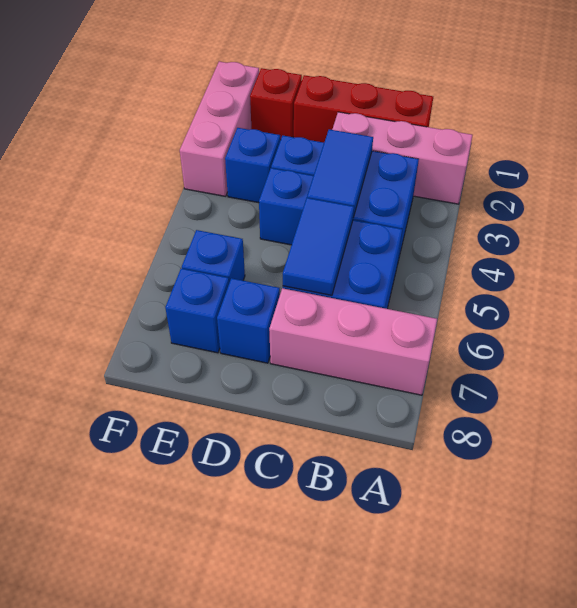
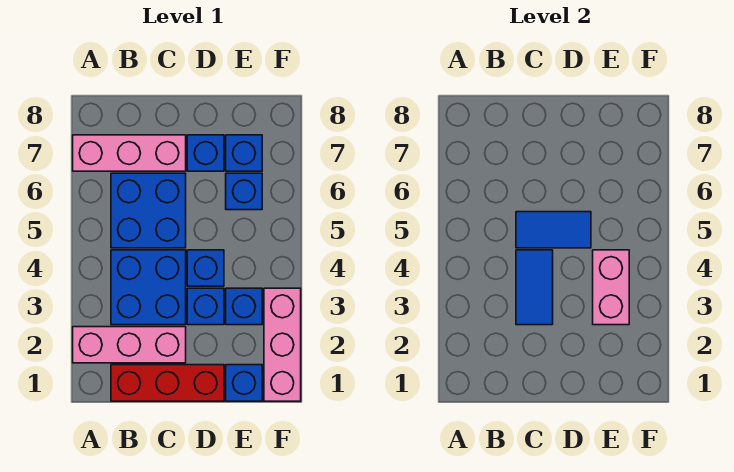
blue 1x2 tile [283,198,354,295] -> blue 1x2 tile turned to [516,212,591,248]
red 1x1 brick [250,68,302,140] -> blue 1x1 brick [226,365,262,401]
none -> pink 1x2 brick [593,250,629,325]

